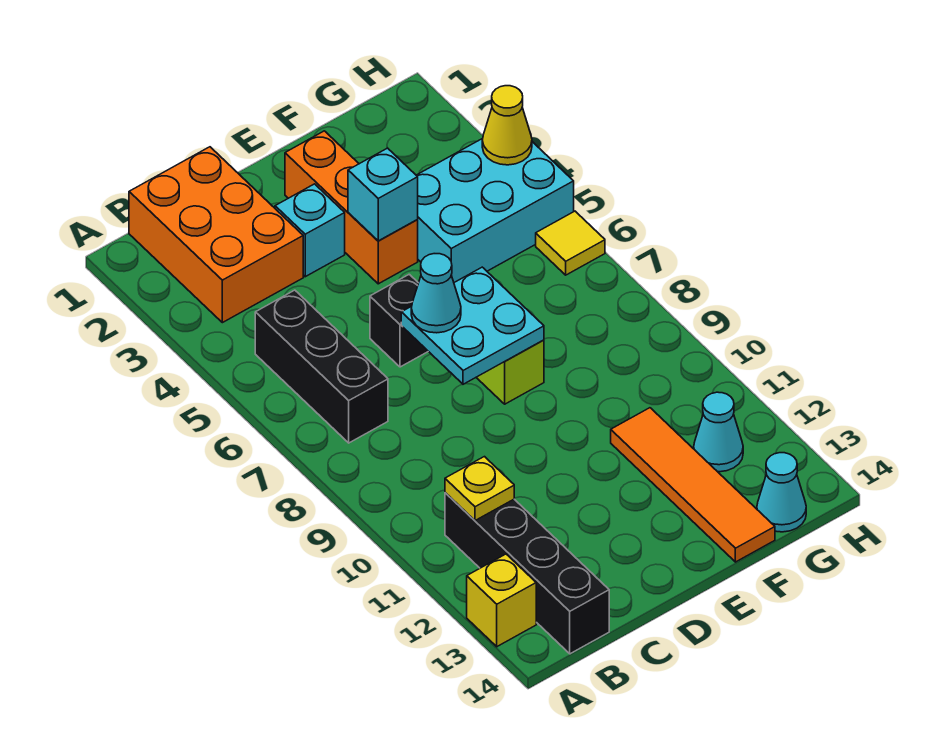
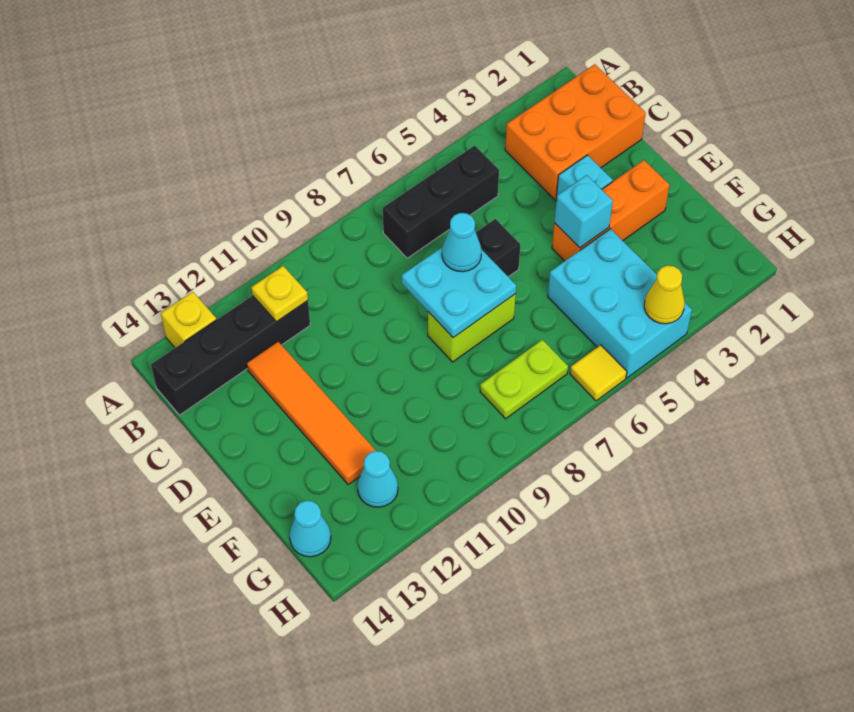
orange 1x4 tile [611,408,775,562] -> orange 1x4 tile turned to [247,342,376,485]
none -> lime 1x2 plate [480,340,568,419]

